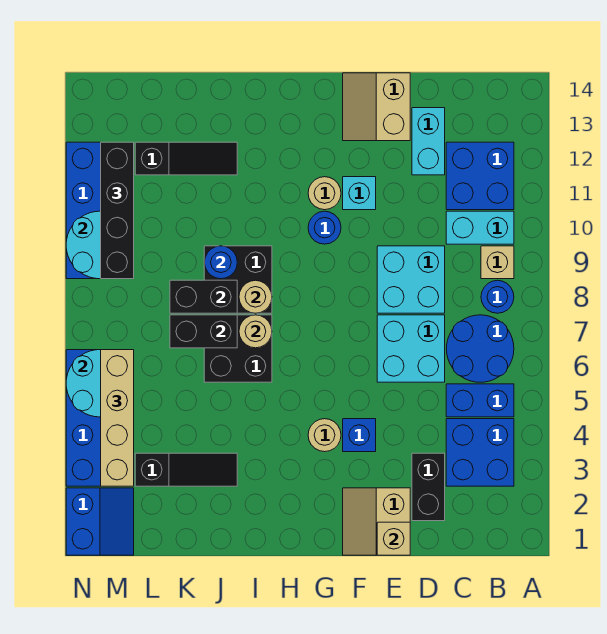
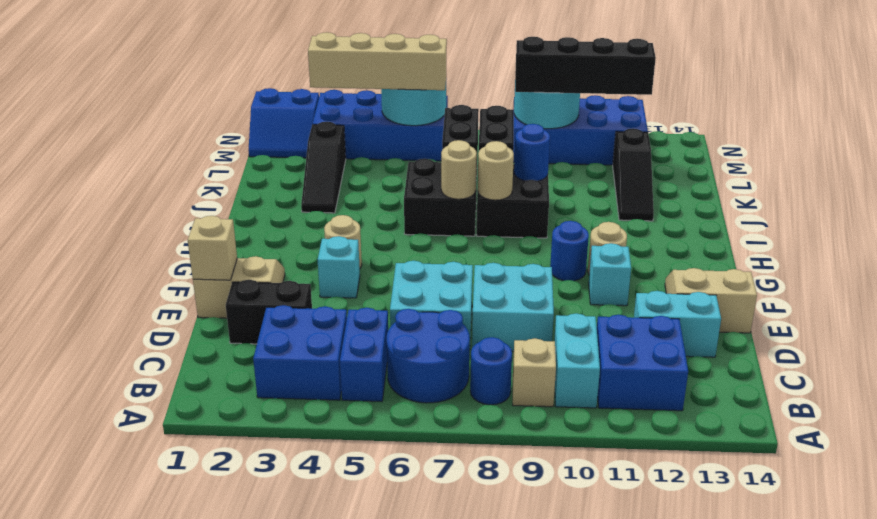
blue 1x1 brick [343,419,376,452] -> cyan 1x1 brick [318,236,360,298]

